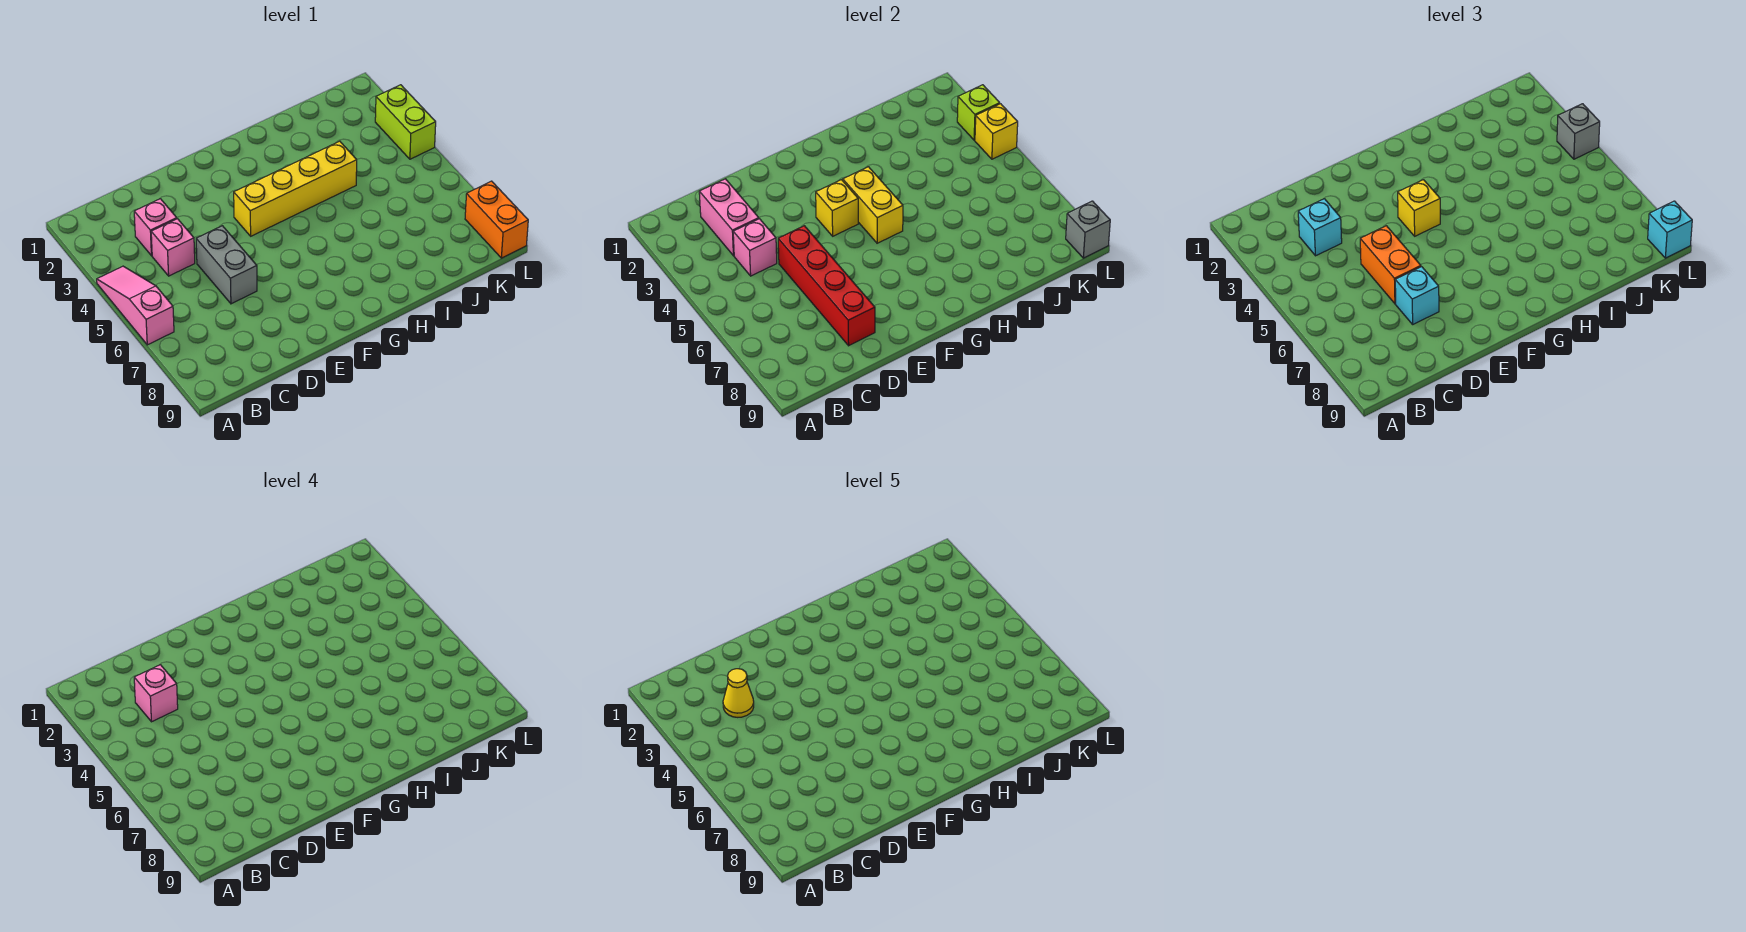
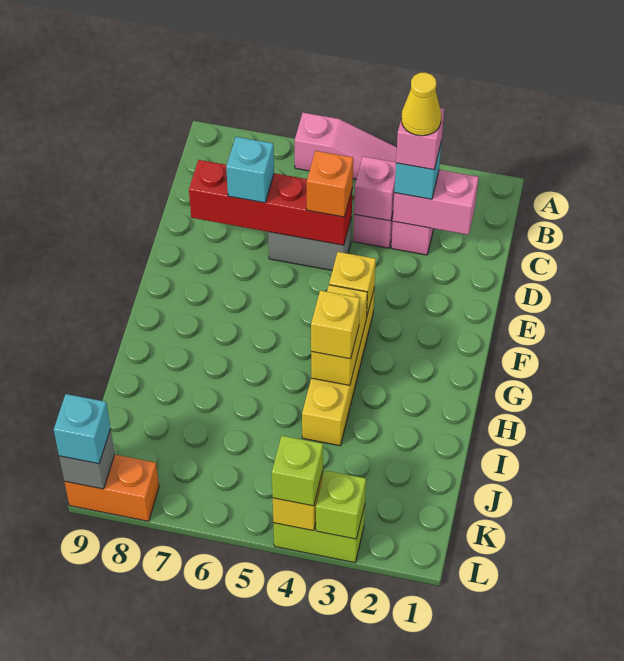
orange 1x2 brick [1360,226,1421,304] -> orange 1x1 brick [307,151,353,217]
yellow 1x1 brick [1398,180,1440,236] -> yellow 1x1 brick moved to [311,291,360,359]
yellow 1x2 brick [843,167,903,243] -> yellow 1x2 brick turned to [311,285,367,385]
grey 1x1 brick [1557,104,1600,159] -> lime 1x1 brick [272,436,323,506]

